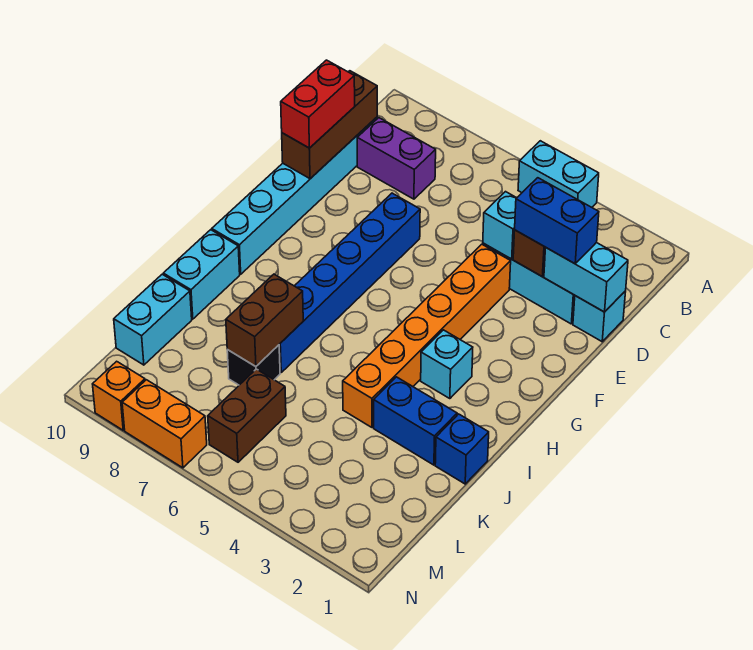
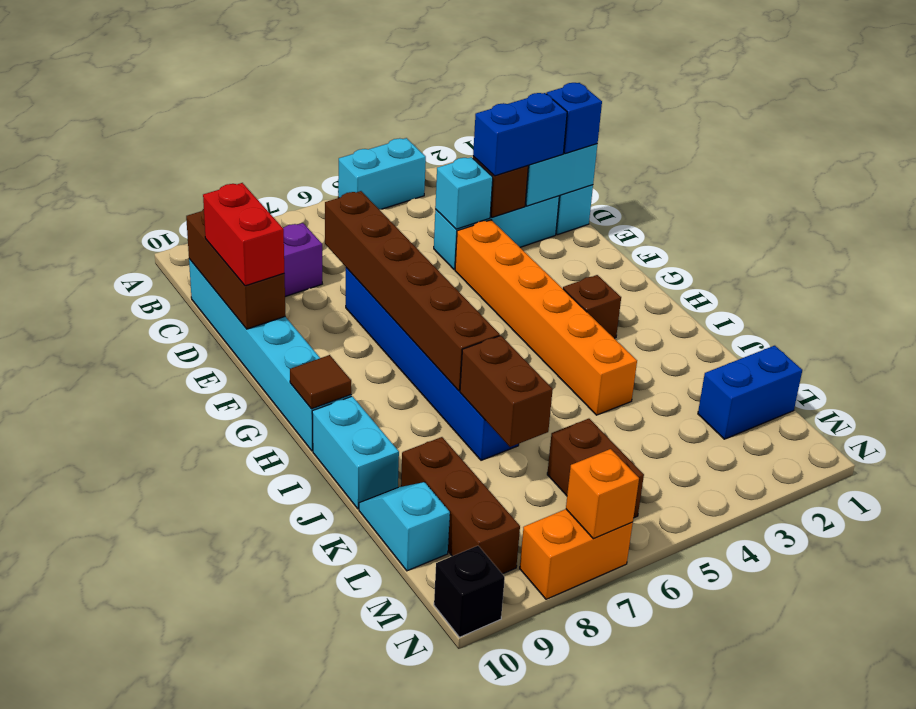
none -> brown 1x6 brick [325,191,500,391]
cyan 1x1 brick [421,330,473,399] -> brown 1x1 brick [563,275,621,338]
none -> brown 1x1 tile [290,355,351,409]
blue 1x1 brick [435,414,489,484] -> blue 1x1 brick moved to [546,83,602,154]
blue 1x2 brick [374,377,457,465] -> blue 1x2 brick moved to [698,346,802,439]
black 1x1 brick [227,345,280,385] -> black 1x1 brick moved to [434,546,505,637]
none -> brown 1x3 brick [401,437,520,574]
cyan 1x2 brick [114,274,192,365] -> cyan 1x2 slope [359,482,450,571]
orange 1x1 brick [93,361,145,430] -> orange 1x1 brick moved to [566,449,639,539]

